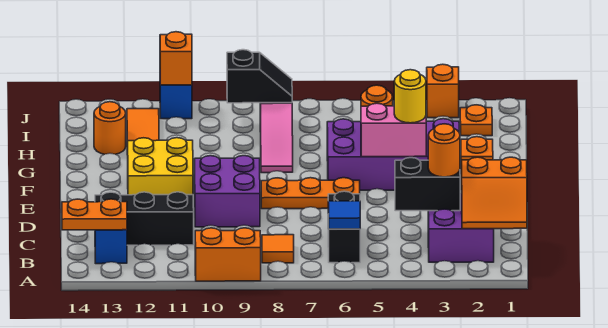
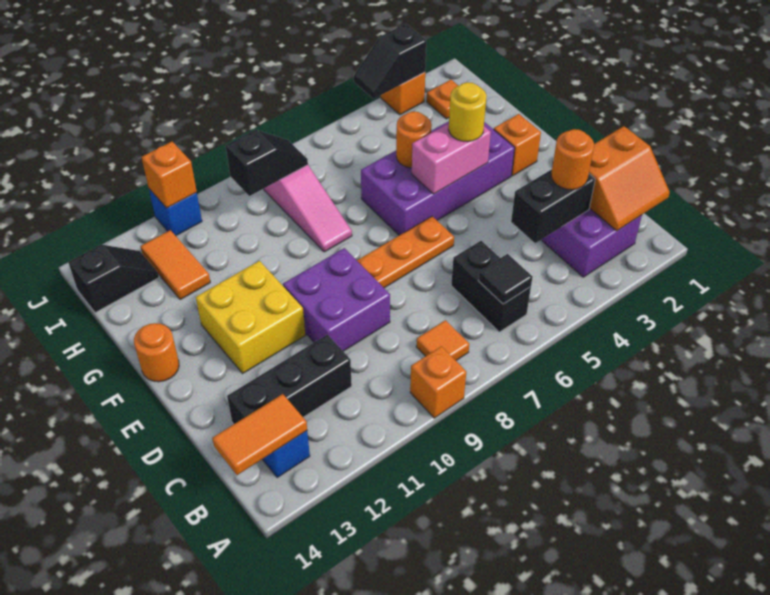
orange 1x2 brick [195,228,261,281] -> orange 1x1 brick [410,346,466,418]
blue 1x1 tile [328,201,360,229] -> black 1x1 tile [478,254,532,304]
orange 1x2 plate [62,199,127,230] -> orange 1x2 tile [212,394,307,475]
orange 1x1 round brick [94,102,126,154] -> orange 1x1 round brick moved to [134,323,179,382]
none -> black 1x2 slope [68,245,159,313]
none -> black 1x2 slope [354,24,426,99]

